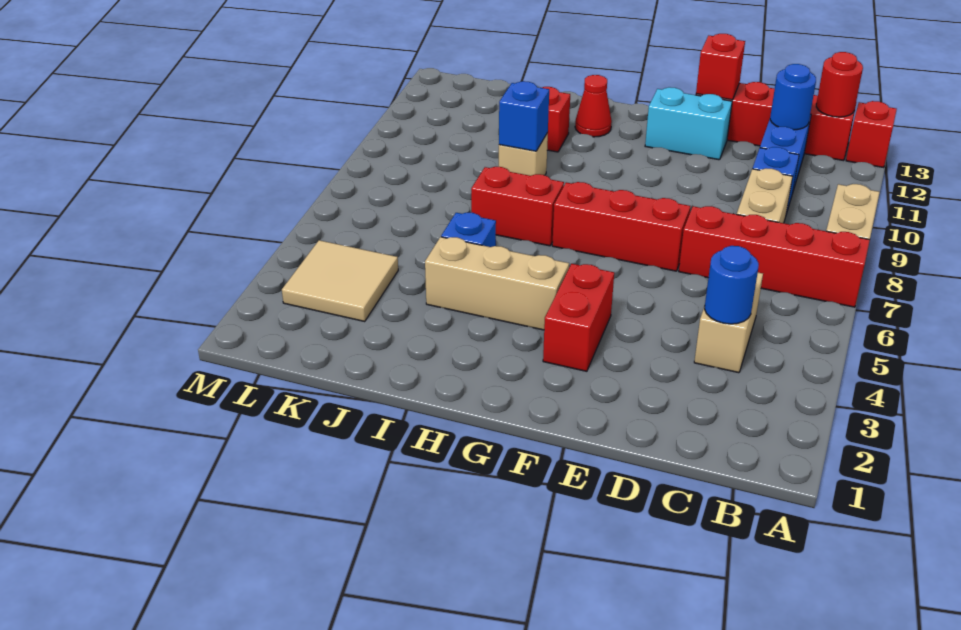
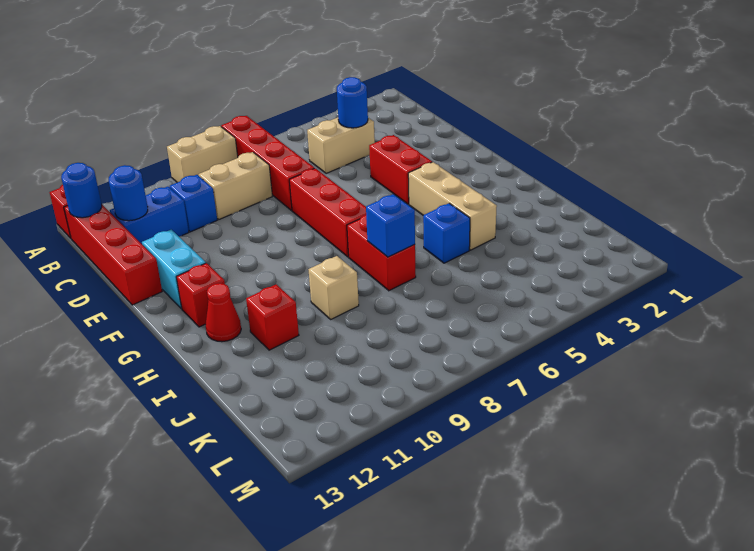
red 1x1 round brick [816,52,863,117] -> blue 1x1 round brick [61,163,102,218]
red 1x1 brick [696,34,745,100] -> red 1x1 brick moved to [176,263,225,327]
red 1x2 brick [543,264,614,371] -> red 1x2 brick turned to [369,135,432,204]
blue 1x1 brick [499,81,549,151] -> blue 1x1 brick moved to [366,194,415,257]
tan 2x2 tile [282,240,398,321] -> none

